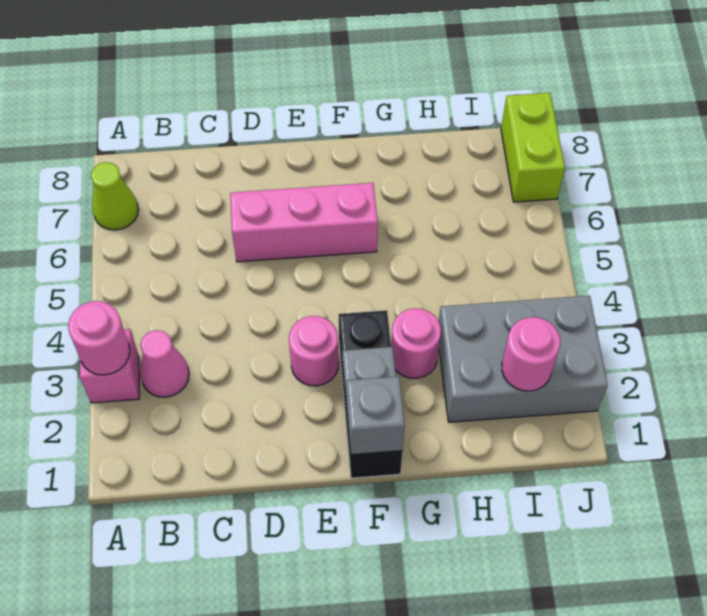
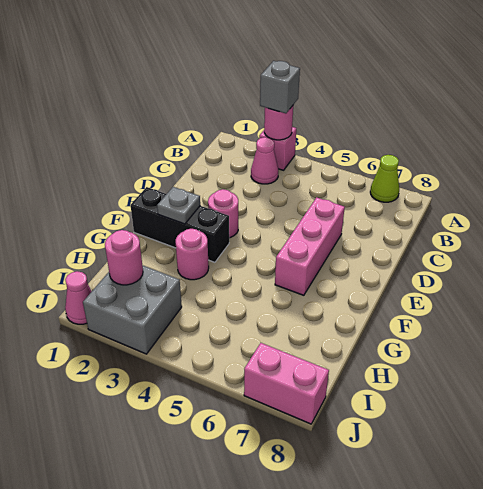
grey 1x1 brick [346,376,405,455] -> grey 1x1 brick moved to [260,61,300,113]
grey 2x3 brick [439,296,607,422] -> grey 2x2 brick [83,265,182,354]
none -> pink 1x1 cone [65,271,92,324]
lime 1x2 brick [501,93,565,202] -> pink 1x2 brick [244,343,329,424]

